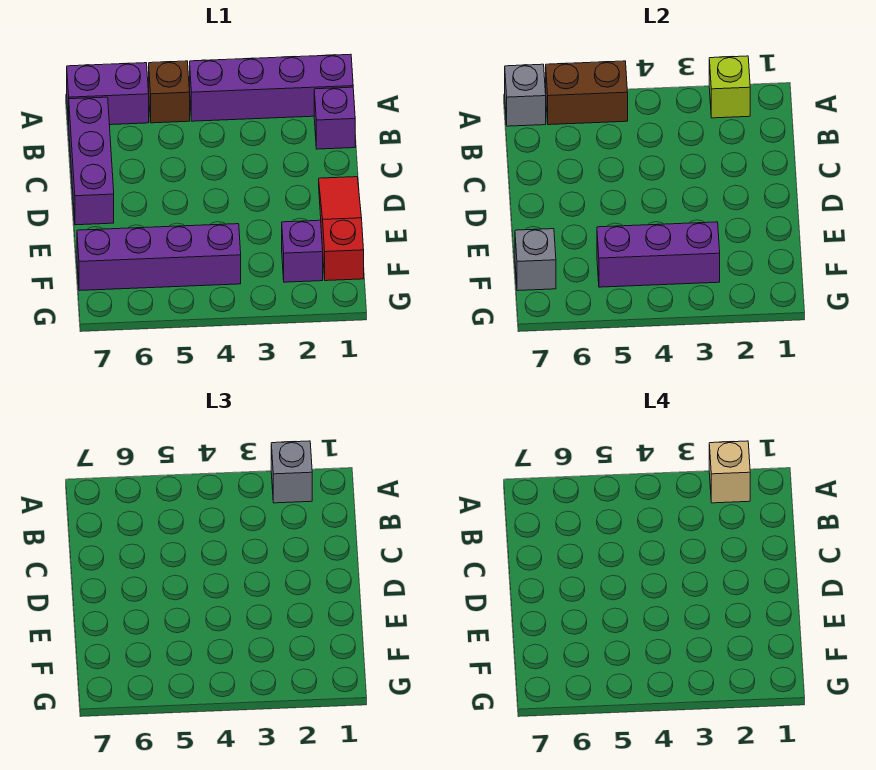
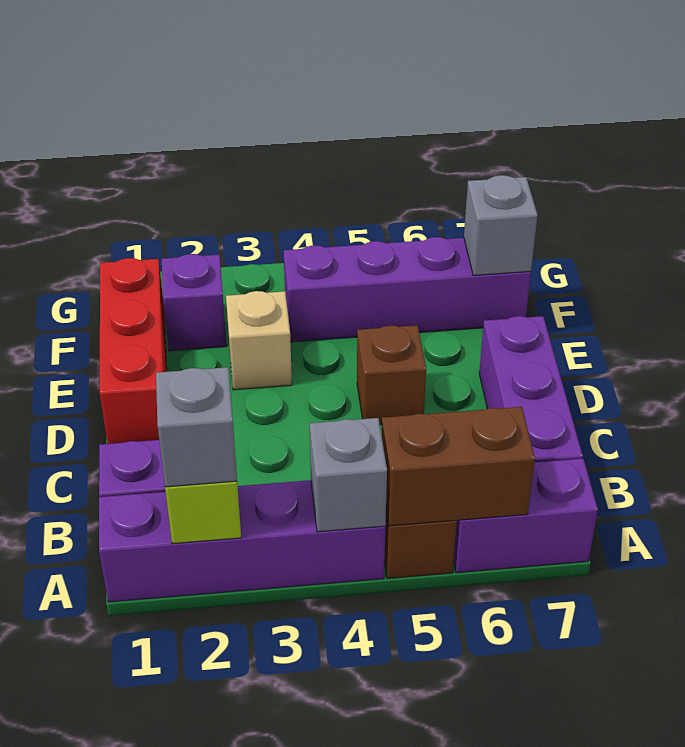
tan 1x1 brick [709,441,750,503] -> tan 1x1 brick moved to [226,291,292,390]
grey 1x1 brick [505,64,546,126] -> grey 1x1 brick moved to [310,418,387,532]
red 1x3 slope [319,177,364,281] -> red 1x3 brick [100,258,167,444]
none -> brown 1x1 brick [357,325,426,425]
purple 1x3 brick [597,222,720,287] -> none

